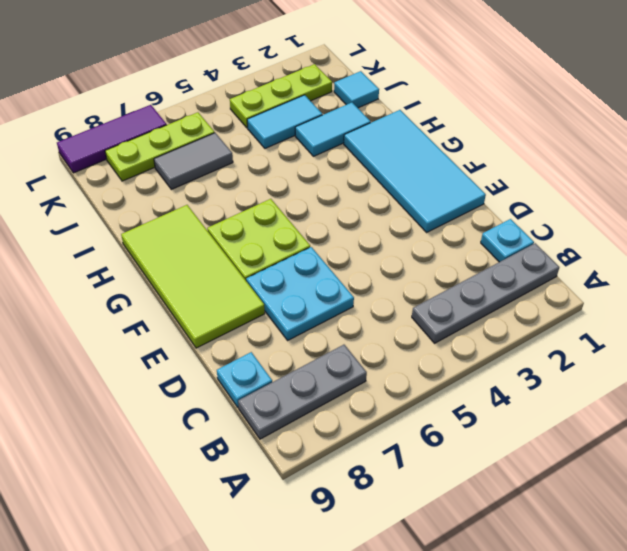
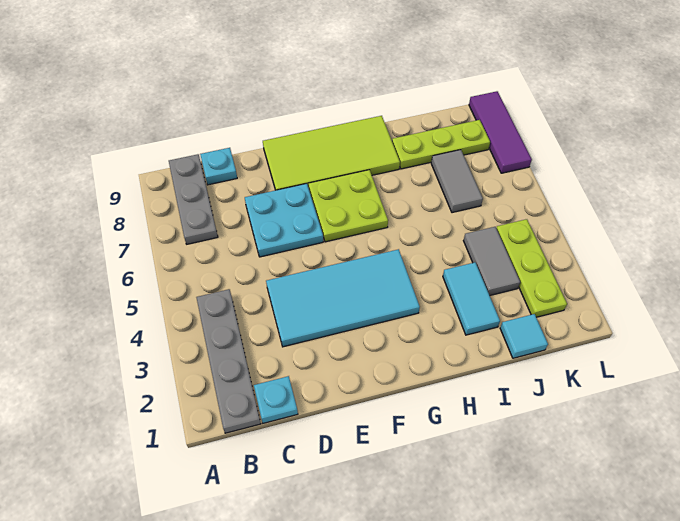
cyan 2x4 tile [344,110,486,232] -> cyan 2x4 tile moved to [266,249,420,347]
cyan 1x2 tile [247,95,323,148] -> grey 1x2 tile [463,227,520,295]
lime 1x3 plate [105,112,215,181] -> lime 1x3 plate turned to [392,120,490,169]

